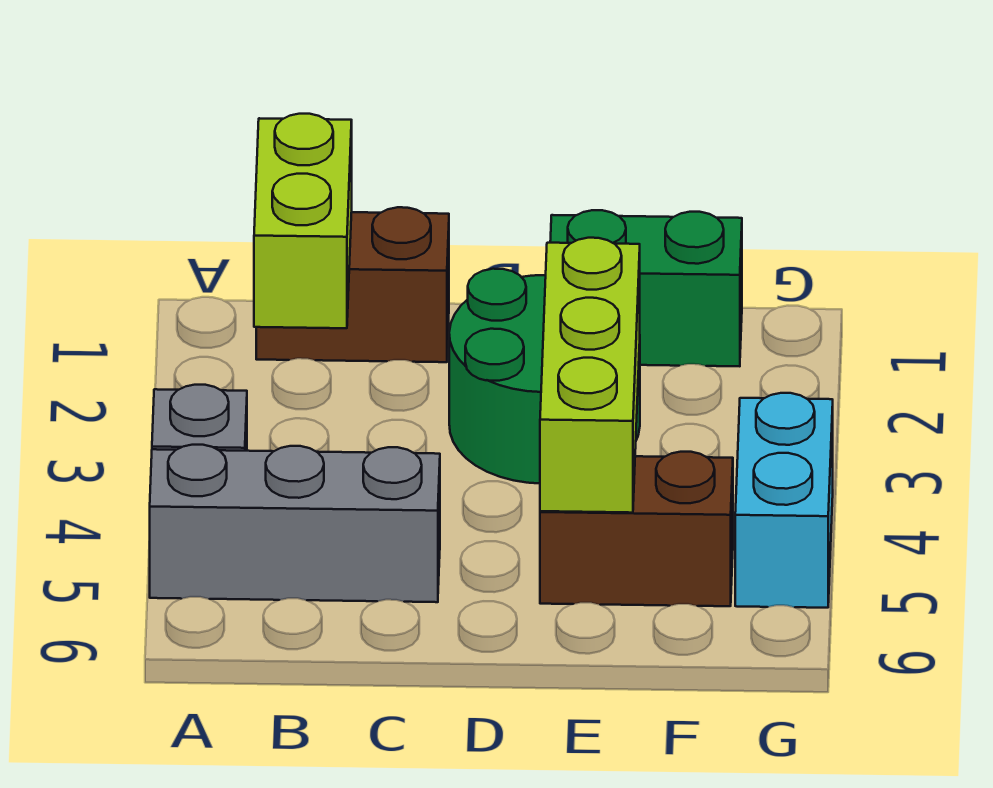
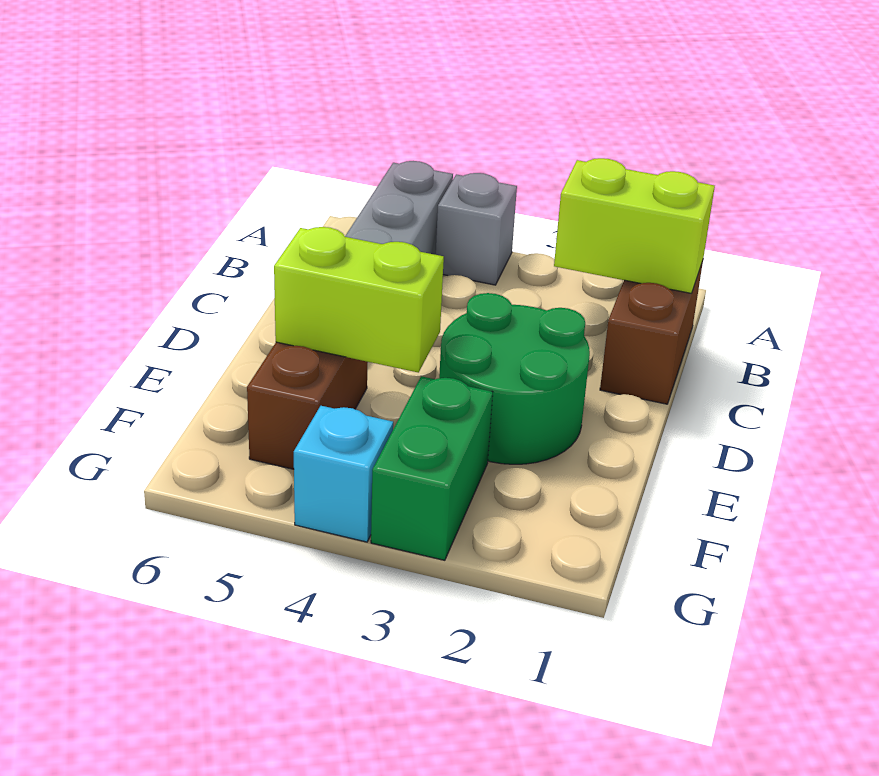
green 1x2 brick [550,210,742,366] -> green 1x2 brick moved to [371,376,493,560]
lime 1x3 brick [540,238,640,513] -> lime 1x2 brick [274,227,444,373]
cyan 1x2 brick [735,393,833,608] -> cyan 1x1 brick [294,406,393,542]

